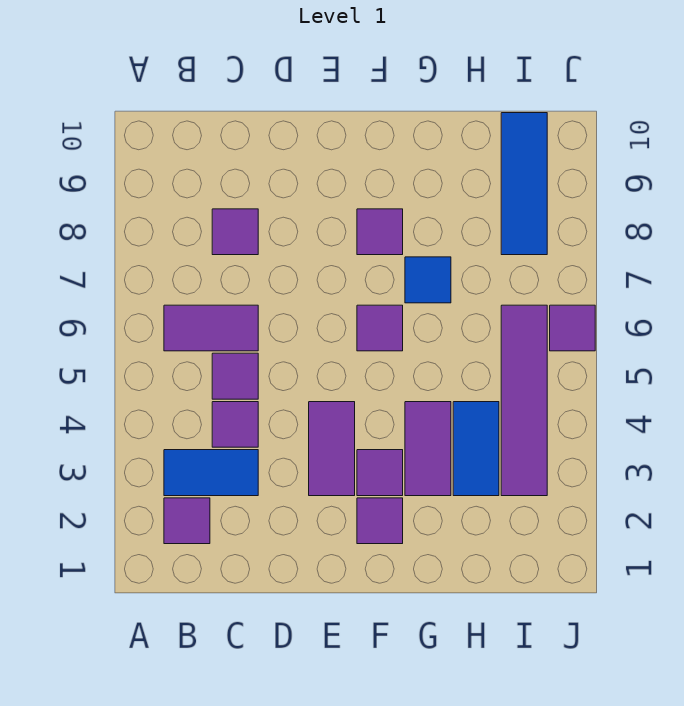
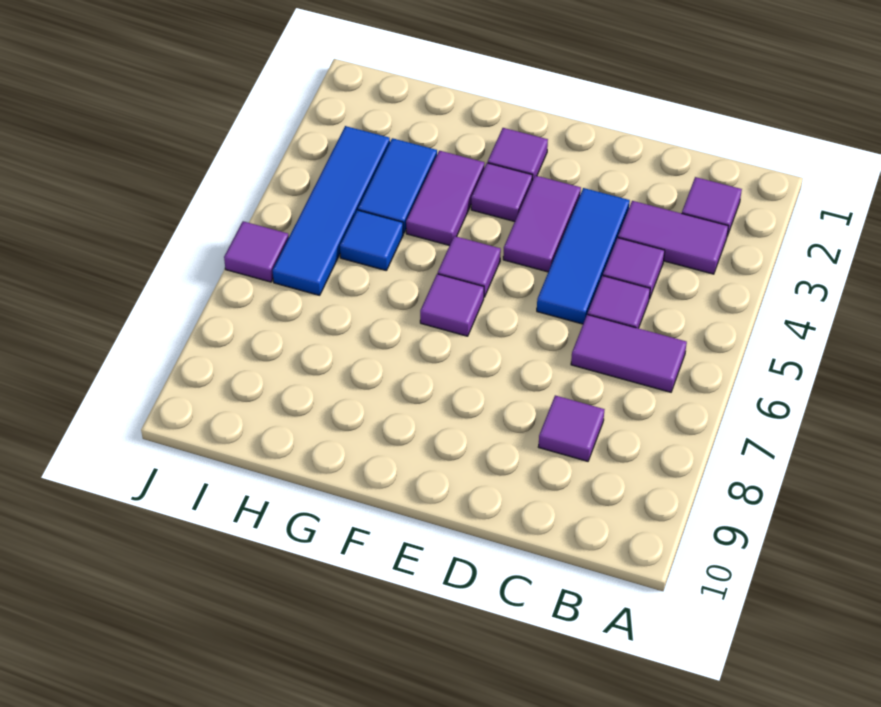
blue 1x2 tile [164,450,258,496] -> purple 1x2 tile [618,201,728,274]
purple 1x1 tile [357,209,403,255] -> purple 1x1 tile moved to [438,236,501,297]
blue 1x1 tile [405,257,451,303] -> blue 1x1 tile moved to [340,210,403,271]
purple 1x4 tile [501,305,547,496] -> blue 1x4 tile [273,126,390,295]
blue 1x3 tile [501,113,547,255] -> blue 1x3 tile moved to [537,188,630,324]

